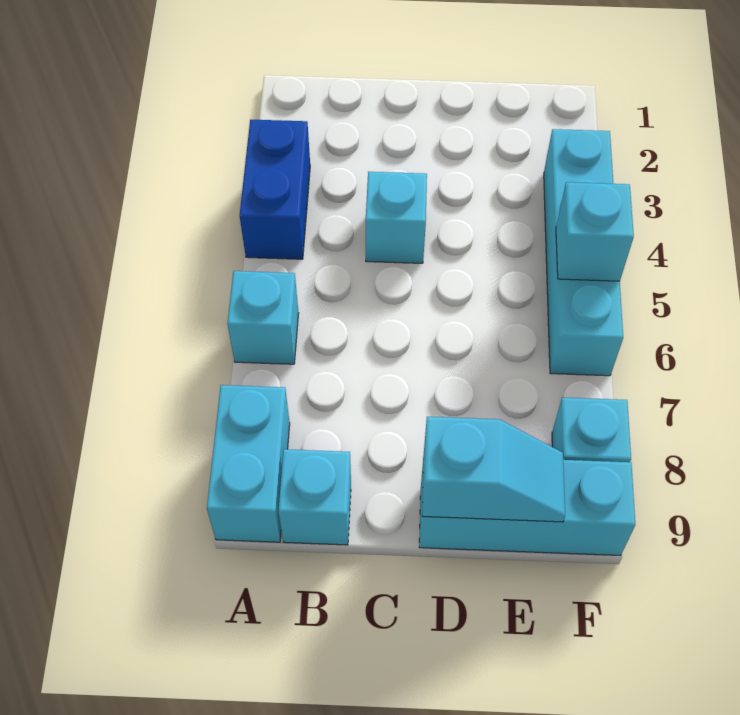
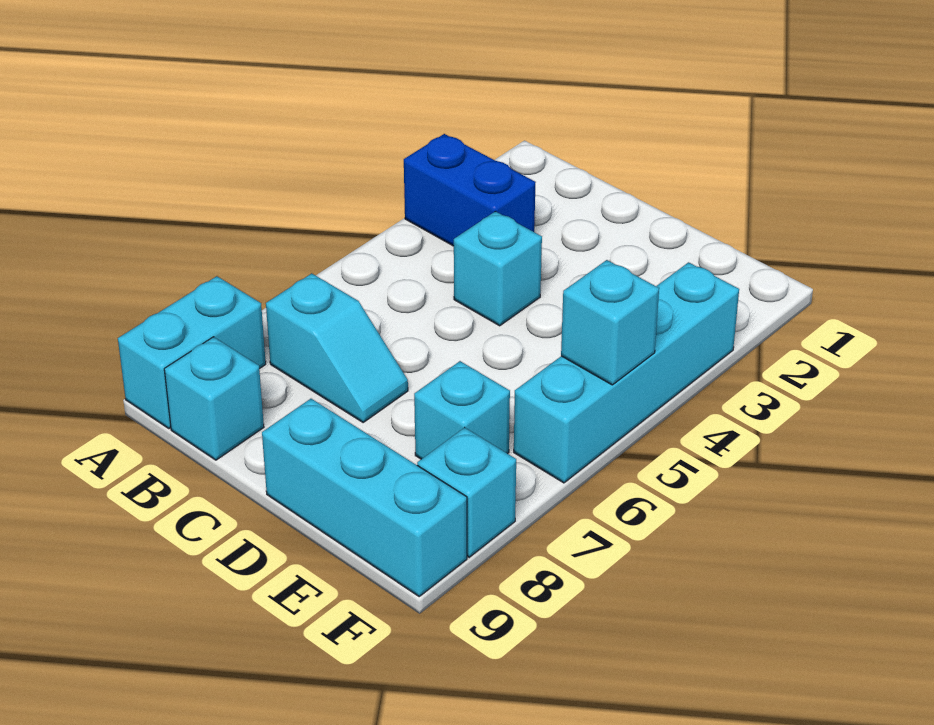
blue 1x2 brick [240,120,310,259] -> blue 1x2 brick turned to [404,134,536,246]
cyan 1x1 brick [227,271,299,364] -> cyan 1x1 brick moved to [414,361,510,459]
cyan 1x2 slope [422,417,565,522] -> cyan 1x2 slope moved to [266,273,408,422]

